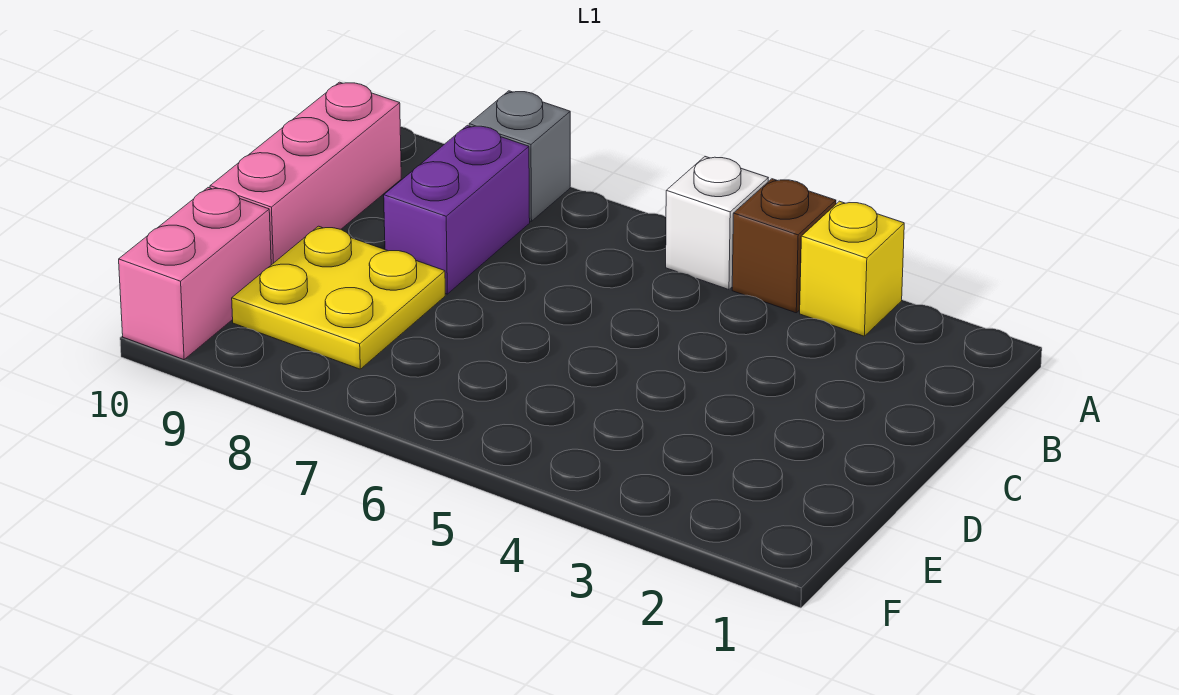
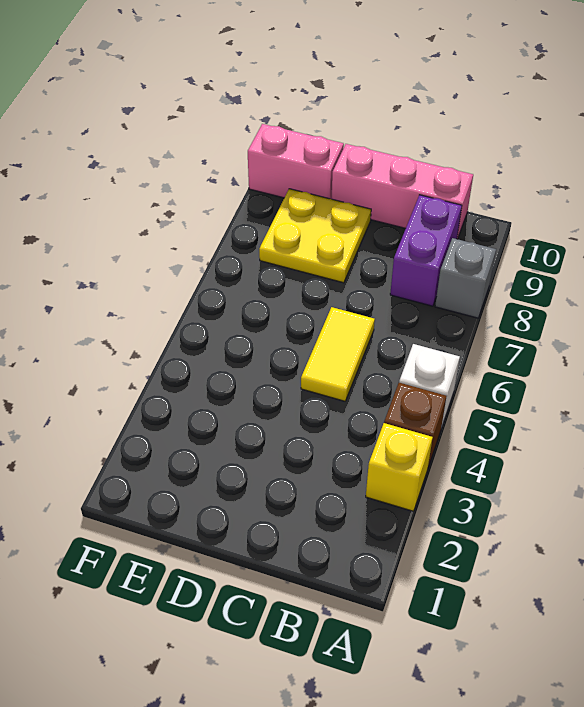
purple 1x2 brick [384,125,530,294] -> purple 1x2 brick turned to [390,195,462,306]
none -> yellow 1x2 tile [301,307,375,401]

